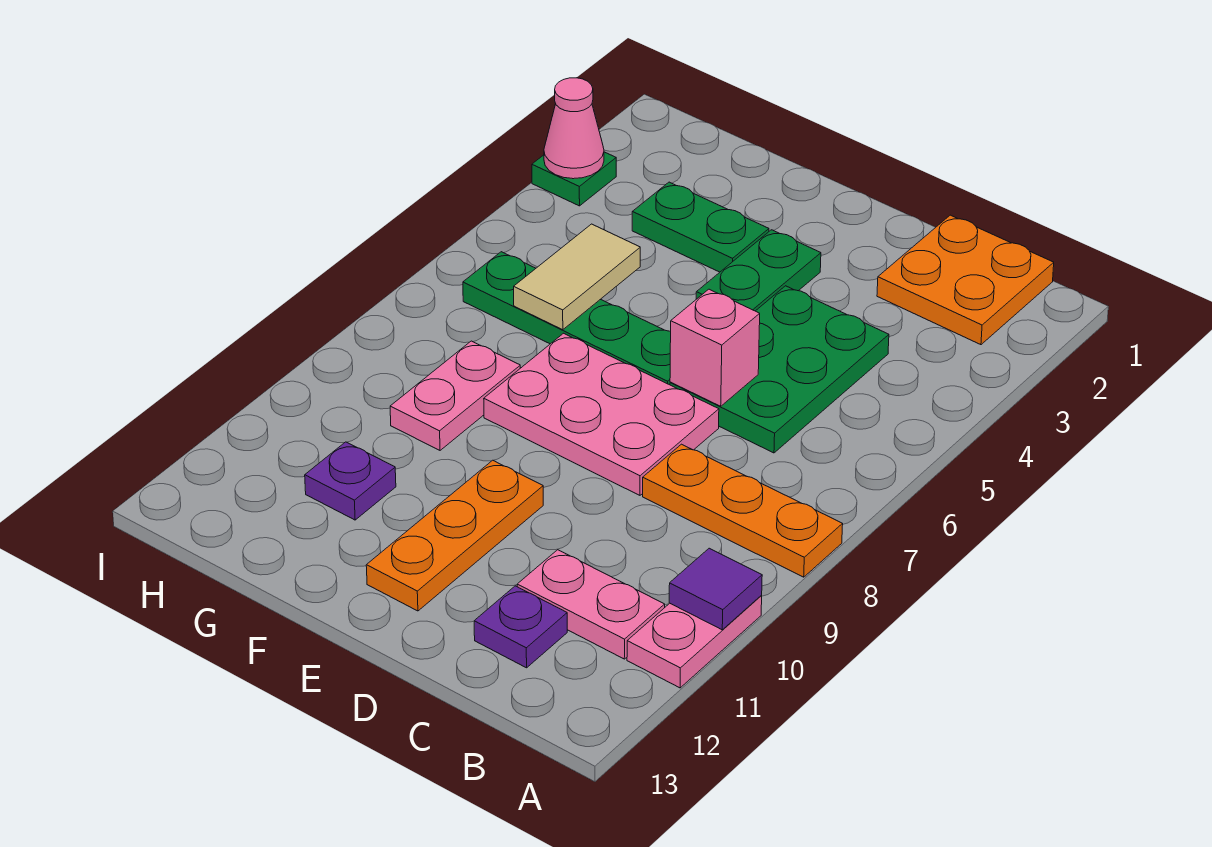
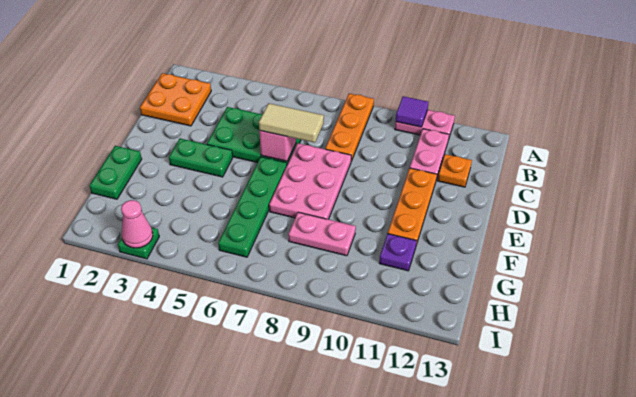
purple 1x1 plate [474,586,567,668] -> orange 1x1 plate [438,154,472,187]
orange 1x3 plate [366,460,543,611] -> orange 1x3 plate turned to [388,168,437,245]
green 1x2 plate [632,182,769,272] -> green 1x2 plate moved to [89,146,142,199]
tan 1x2 tile [514,224,640,330] -> tan 1x2 tile moved to [259,103,324,143]

